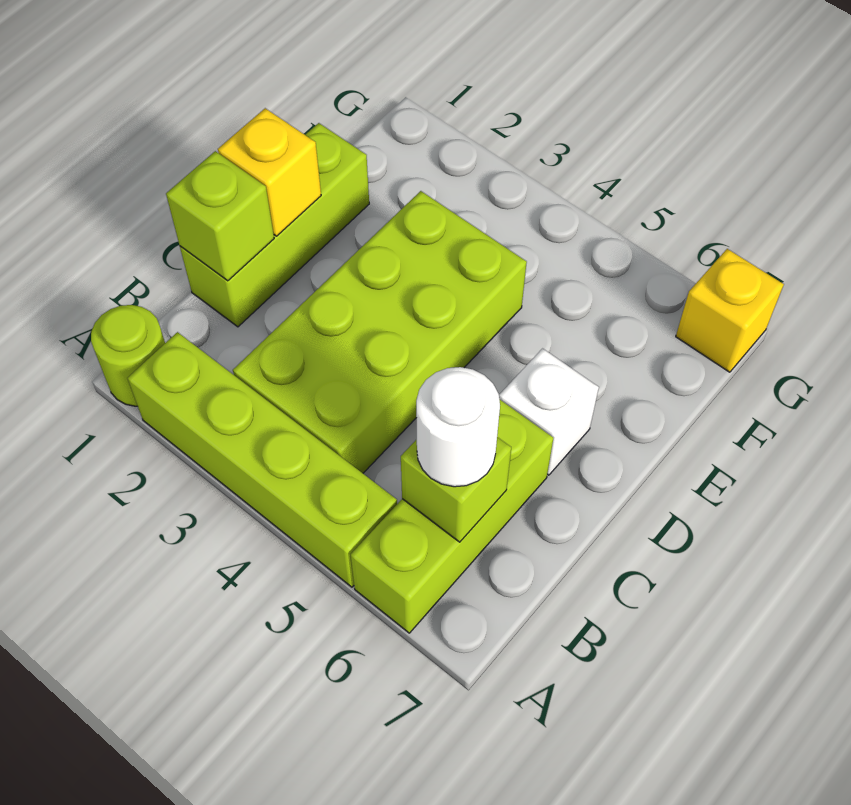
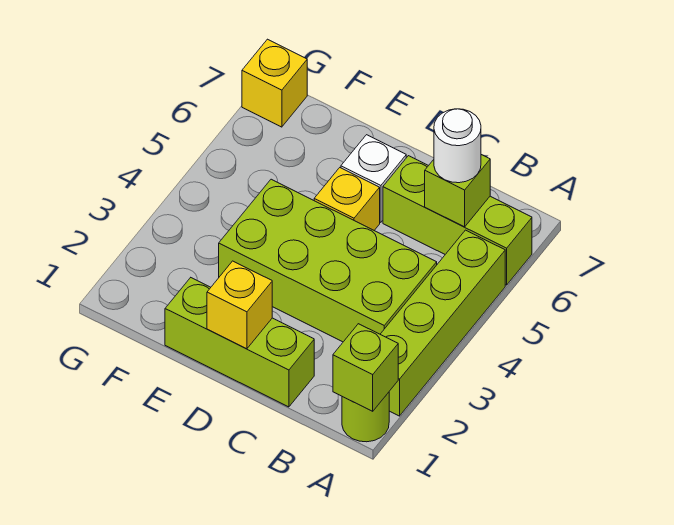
lime 1x1 brick [166,151,274,281] -> lime 1x1 brick moved to [333,324,398,411]
none -> yellow 1x1 brick [314,168,380,230]

